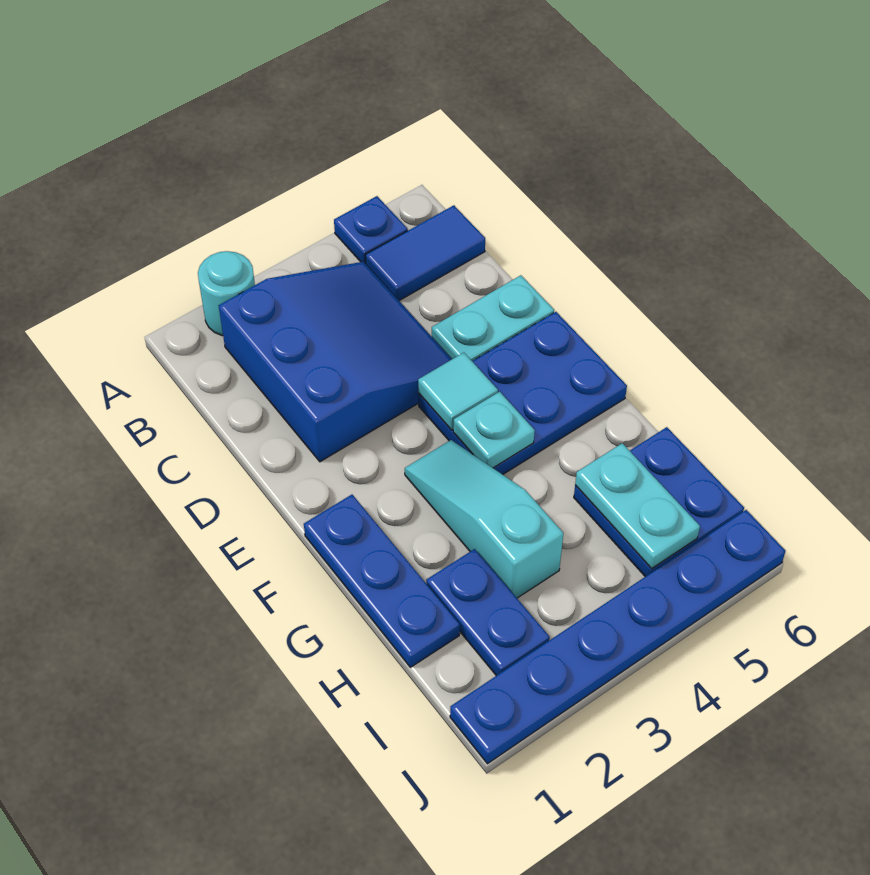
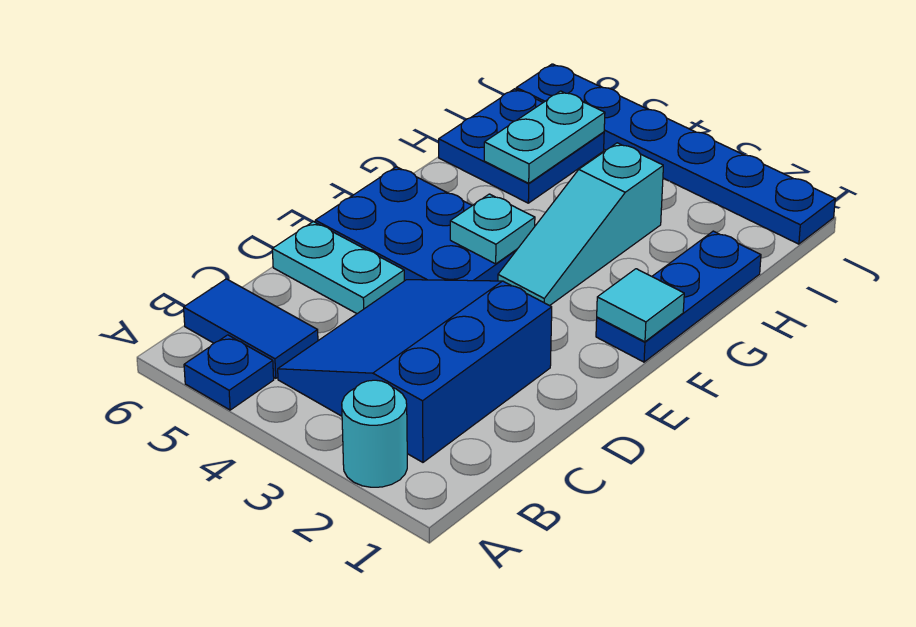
cyan 1x1 tile [418,353,498,430] -> cyan 1x1 tile moved to [597,269,684,342]
blue 1x2 plate [426,549,550,676] -> none

